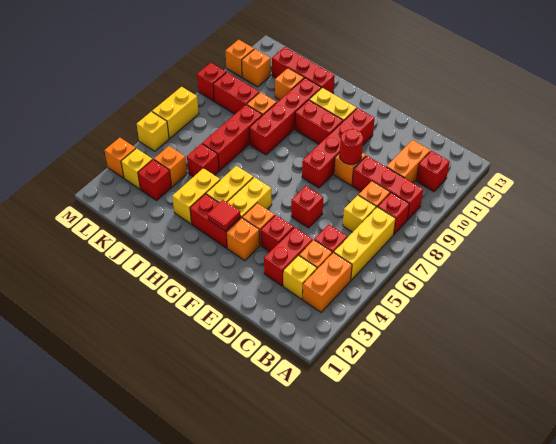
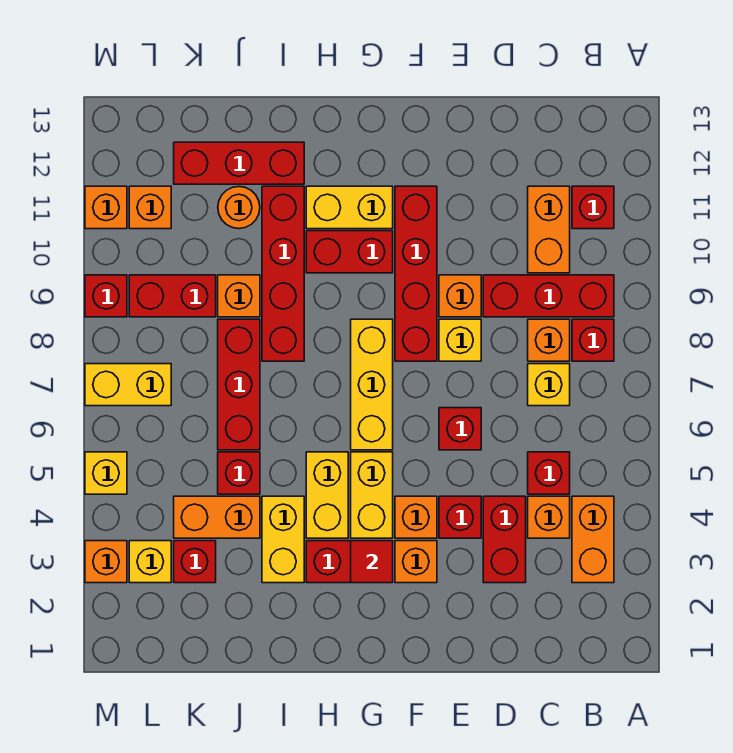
yellow 1x3 brick [334,207,396,280] -> yellow 1x3 brick moved to [351,319,393,450]
yellow 1x1 brick [283,255,317,299] -> yellow 1x1 brick moved to [439,319,481,361]
red 1x1 round brick [340,129,363,164] -> none
orange 1x1 brick [275,68,304,100] -> orange 1x1 round brick [218,187,260,229]
orange 1x1 brick [154,146,187,187] -> orange 1x2 brick [174,496,260,538]
yellow 1x2 brick [152,87,199,138] -> yellow 1x2 brick turned to [85,364,171,406]

